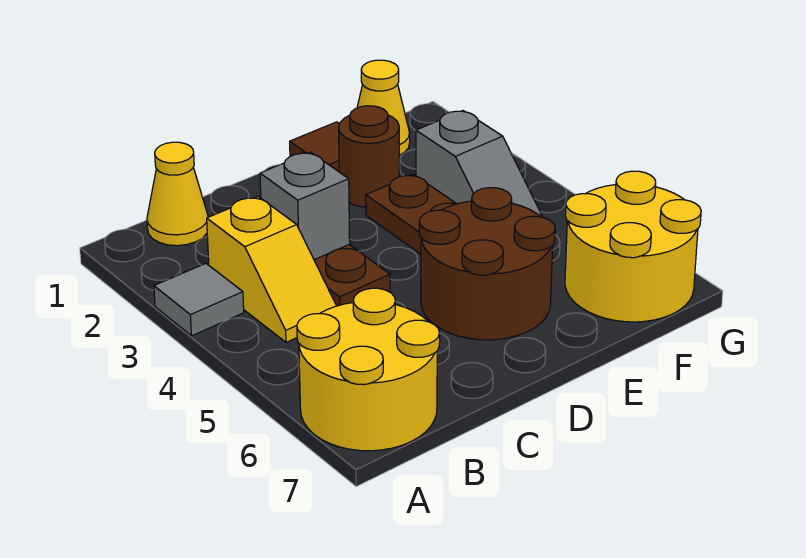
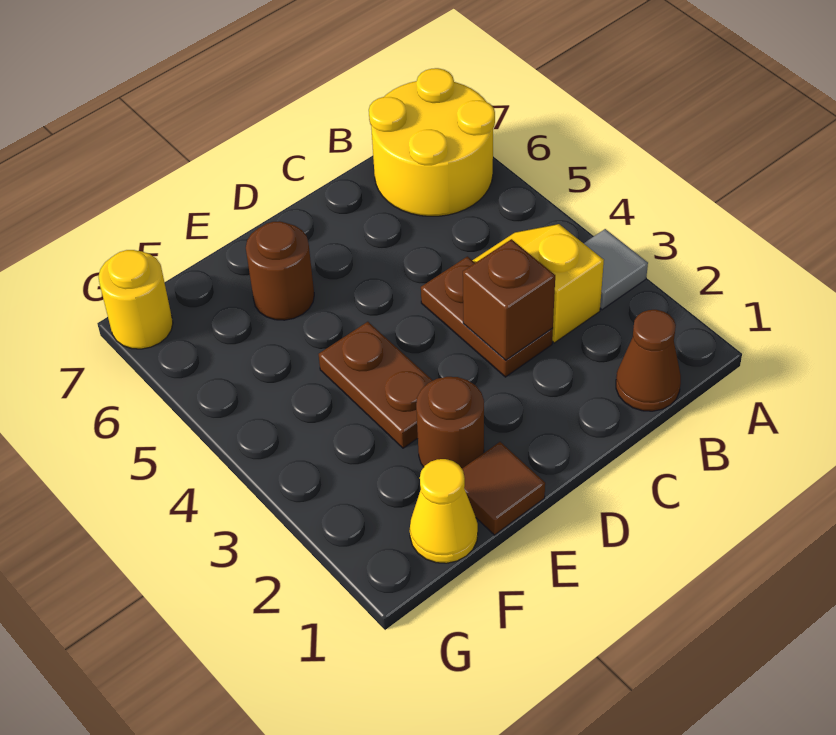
yellow 1x1 cone [147,142,208,246] -> brown 1x1 cone [616,310,681,411]
grey 1x1 brick [260,152,350,260] -> brown 1x1 brick [463,239,555,360]
brown 2x2 round brick [419,188,555,340] -> brown 1x1 round brick [246,221,314,320]
grey 1x2 slope [416,111,542,217] -> none
yellow 2x2 round brick [565,171,701,322] -> yellow 1x1 round brick [98,250,173,349]

